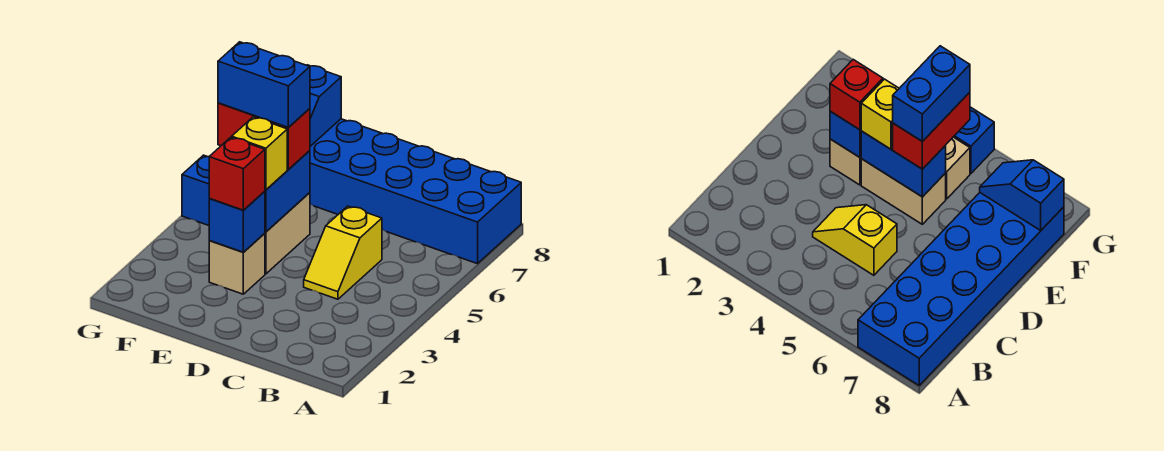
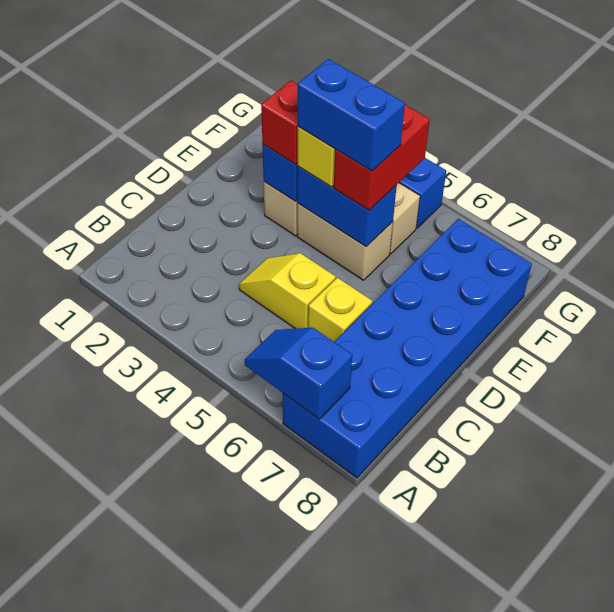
none -> yellow 1x1 brick [308,278,373,342]
blue 1x2 brick [218,42,310,127] -> blue 1x2 brick turned to [298,59,405,171]
blue 1x2 slope [307,65,341,146] -> blue 1x2 slope moved to [245,328,352,419]

